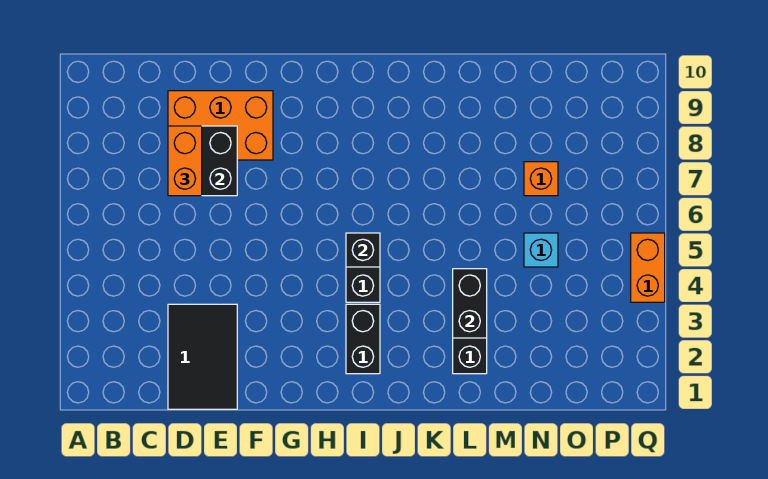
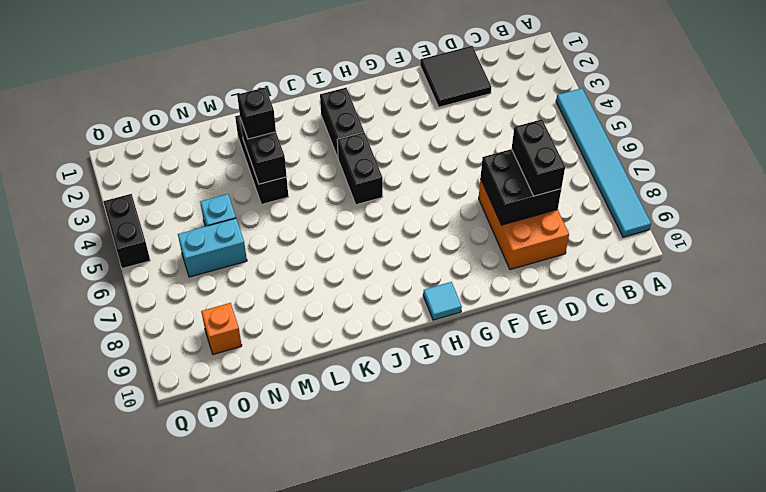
none -> cyan 1x6 tile [556,88,651,237]
black 2x3 tile [168,304,237,409] -> black 2x2 tile [420,46,491,107]
orange 1x2 brick [168,126,202,196] -> black 1x2 brick [512,119,565,196]
orange 2x3 brick [168,91,273,160] -> orange 2x3 brick turned to [479,179,569,270]
none -> cyan 1x1 tile [423,282,462,320]
black 1x1 brick [346,233,380,267] -> black 1x1 brick moved to [237,87,276,139]
none -> cyan 1x2 brick [178,218,247,277]
orange 1x1 brick [524,162,558,196] -> orange 1x1 brick moved to [201,303,242,354]
orange 1x2 brick [631,233,665,302] -> black 1x2 brick [103,194,150,269]

